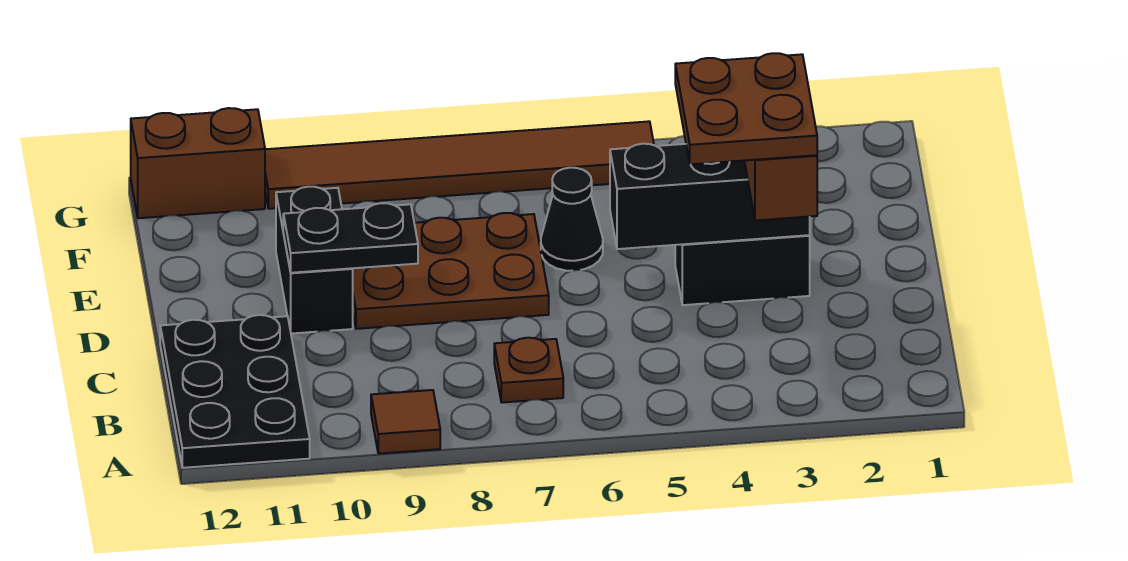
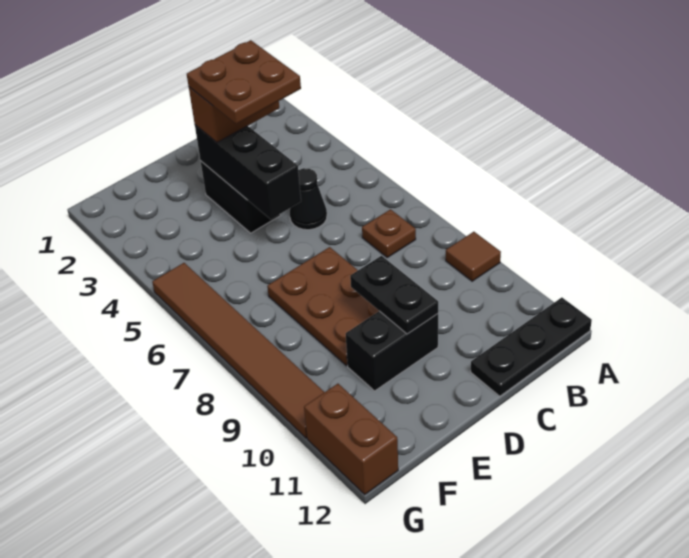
black 2x3 plate [160,315,310,468] -> black 1x3 plate [471,298,592,396]
black 1x1 cone [541,168,603,271] -> black 1x1 cone moved to [290,168,327,230]

